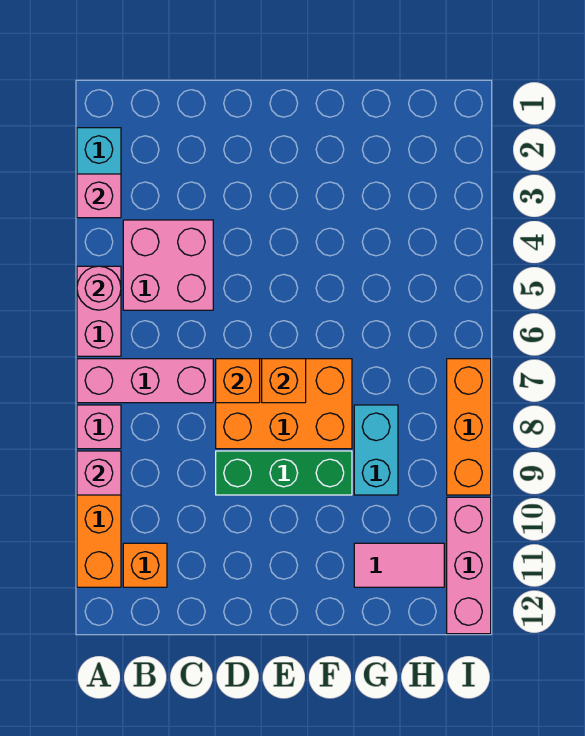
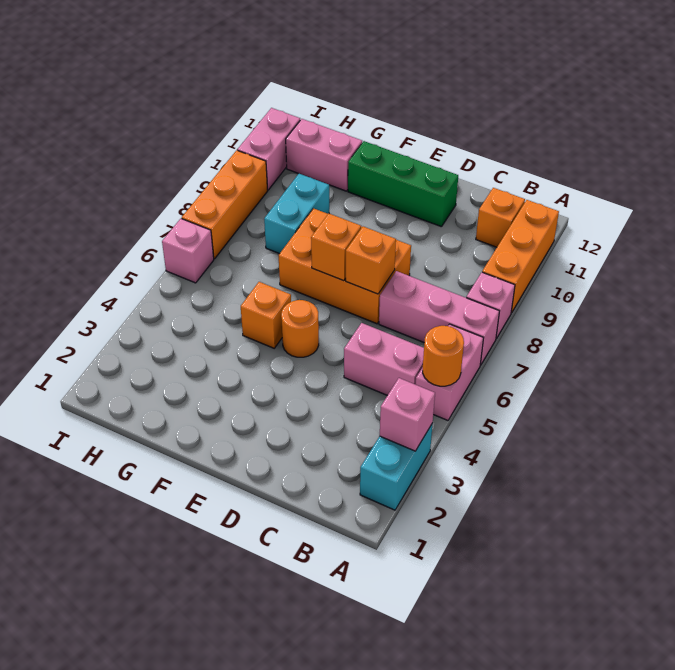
pink 1x1 round brick [77,266,121,310] -> orange 1x1 round brick [423,326,464,386]
pink 1x1 brick [77,451,121,495] -> pink 1x1 brick moved to [162,219,214,283]
pink 2x2 brick [123,220,213,310] -> pink 1x2 brick [344,323,424,395]
green 1x3 brick [216,451,352,495] -> green 1x3 brick moved to [348,141,458,227]
none -> orange 1x1 round brick [281,300,319,357]
none -> orange 1x1 brick [241,282,291,348]
pink 1x2 tile [354,543,444,587] -> pink 1x2 brick [286,119,362,191]
pink 1x3 brick [447,497,491,634] -> pink 1x2 brick [237,108,300,190]

